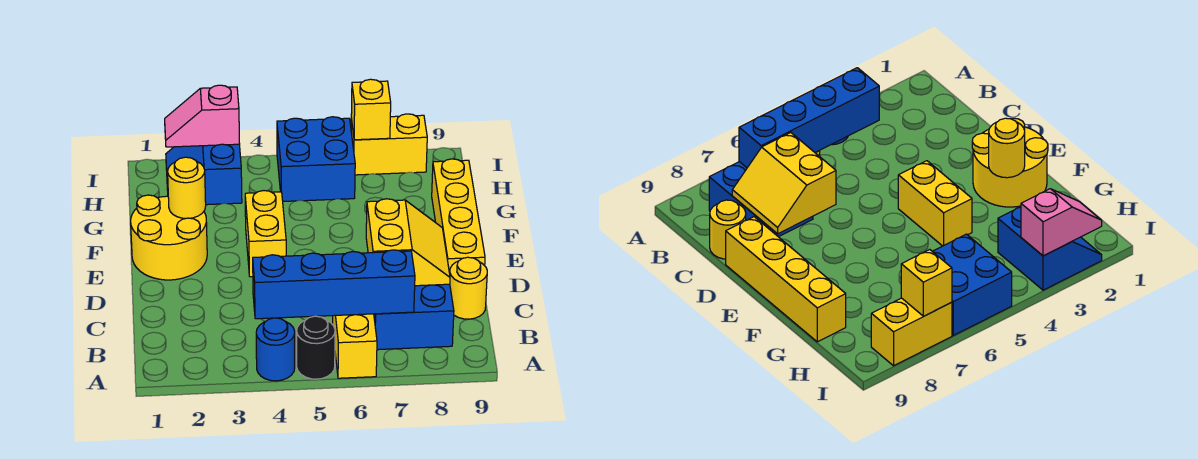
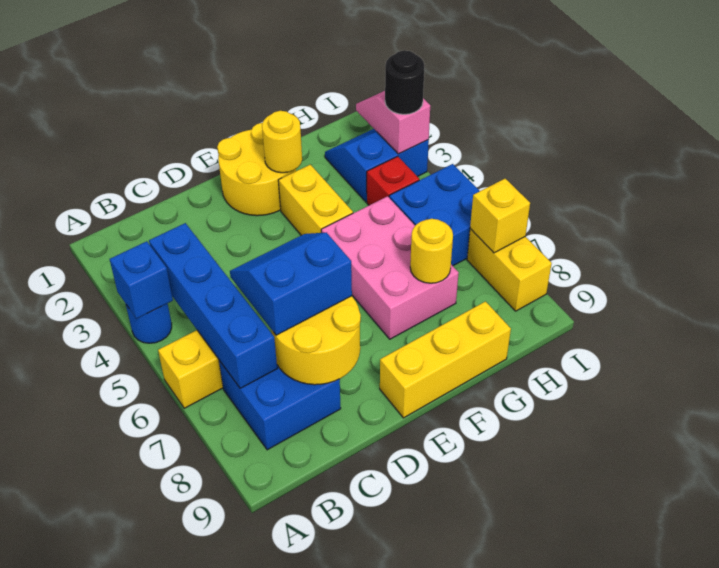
none -> blue 1x1 brick [110,241,173,319]
black 1x1 round brick [297,316,335,379] -> black 1x1 round brick moved to [385,50,425,114]
none -> blue 2x2 slope [230,233,352,335]
yellow 2x2 slope [366,199,450,286] -> yellow 2x2 round brick [271,296,361,385]
yellow 1x1 round brick [450,257,487,319] -> yellow 1x1 round brick moved to [410,219,453,283]
yellow 1x4 brick [432,159,485,273] -> yellow 1x3 brick [380,301,511,418]
yellow 1x2 brick [245,191,286,277] -> yellow 1x2 brick turned to [278,165,353,235]
none -> pink 2x3 brick [321,196,459,339]
none -> red 1x1 brick [367,156,419,205]

